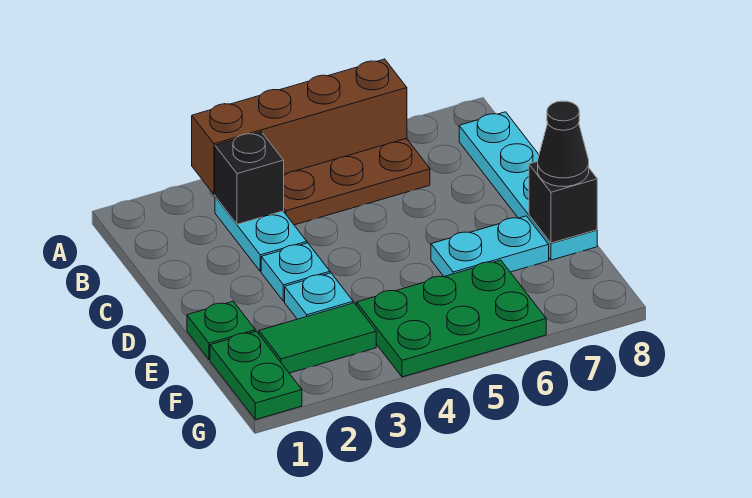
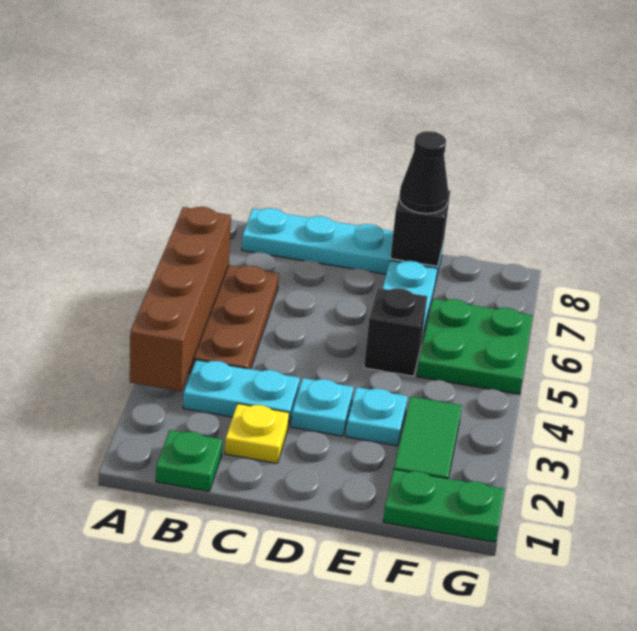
black 1x1 brick [215,132,284,224] -> black 1x1 brick moved to [364,288,427,376]
none -> yellow 1x1 plate [225,404,289,463]
green 1x1 plate [187,301,256,360] -> green 1x1 plate moved to [156,430,222,491]
green 2x3 plate [357,260,546,377] -> green 2x2 plate [417,299,533,394]

